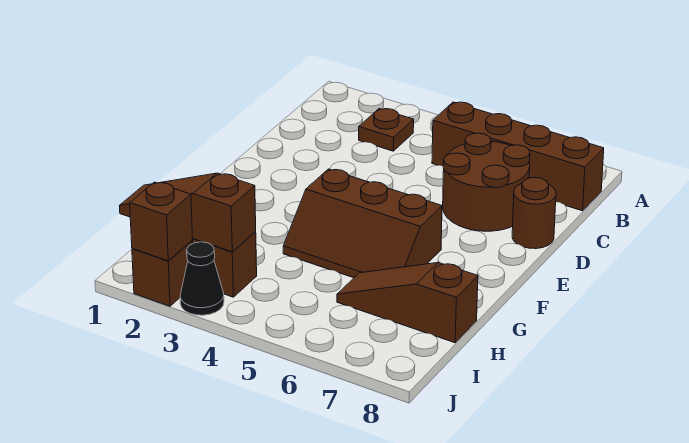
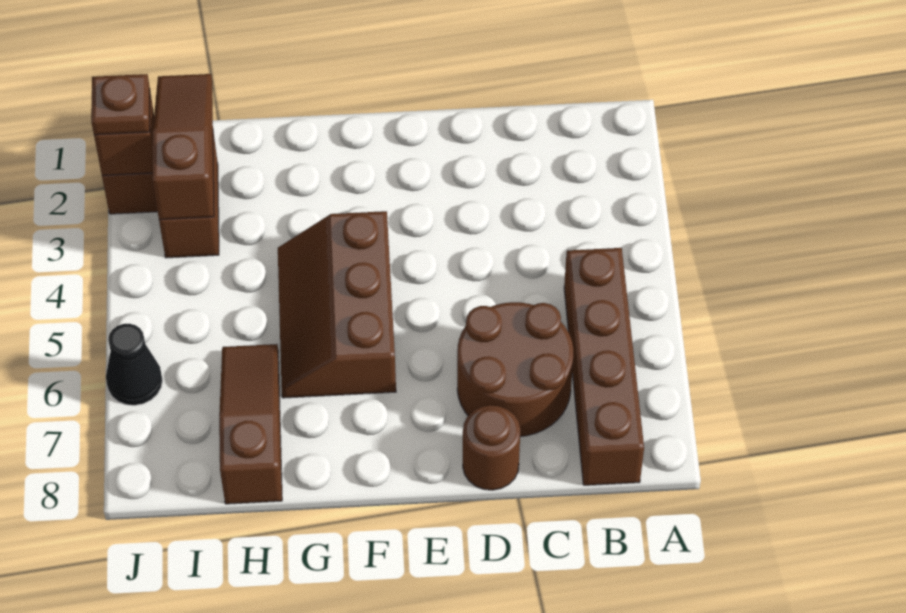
brown 1x1 plate [359,109,414,151] -> brown 1x1 plate moved to [91,74,150,135]
black 1x1 cone [180,242,224,315] -> black 1x1 cone moved to [106,324,162,405]

